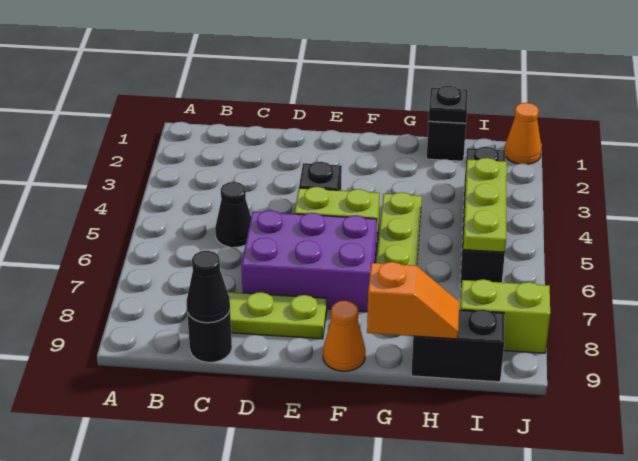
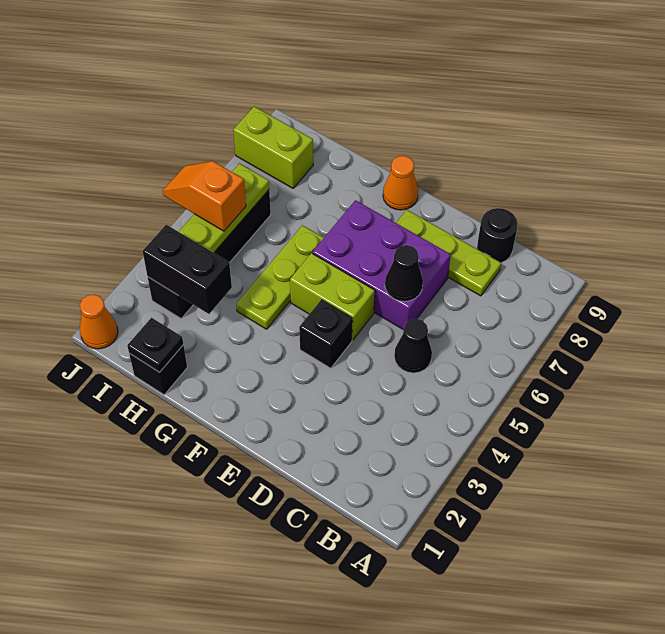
black 1x1 cone [187,251,230,323] -> black 1x1 cone moved to [385,245,423,302]
orange 1x2 slope [367,262,459,339] -> orange 1x2 slope moved to [163,161,246,231]
black 1x2 brick [411,310,504,382] -> black 1x2 brick moved to [143,225,232,314]

